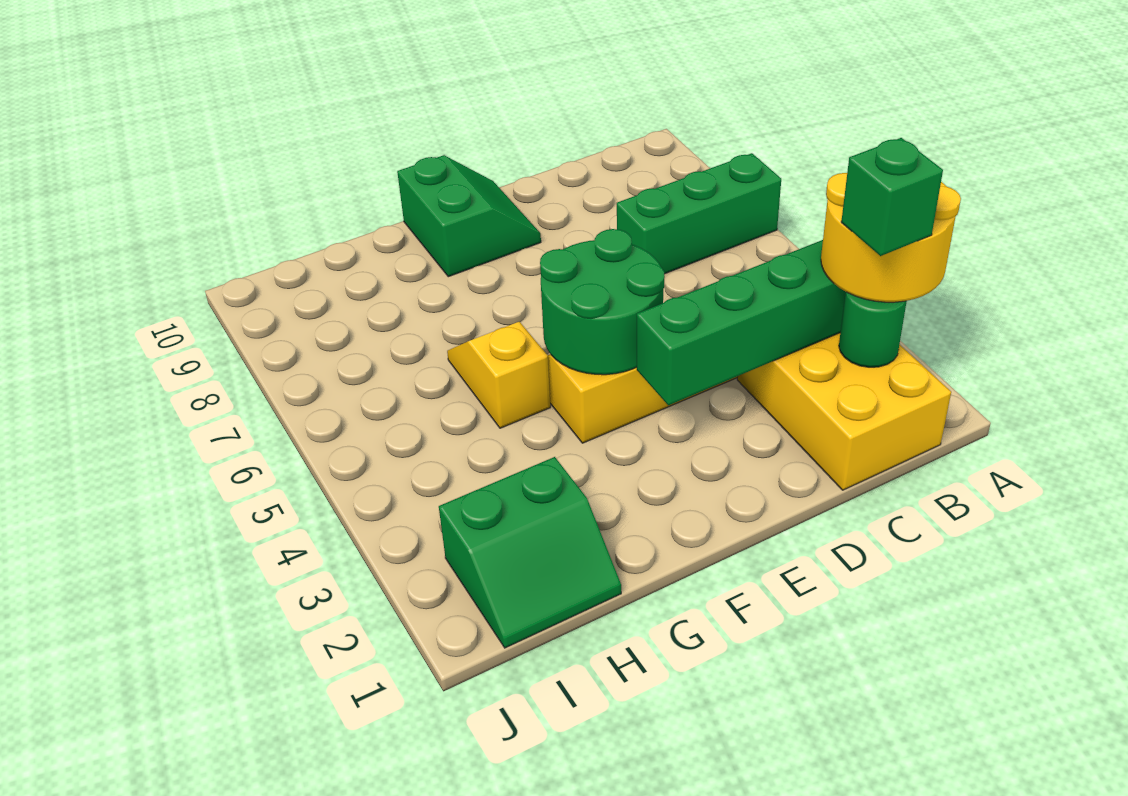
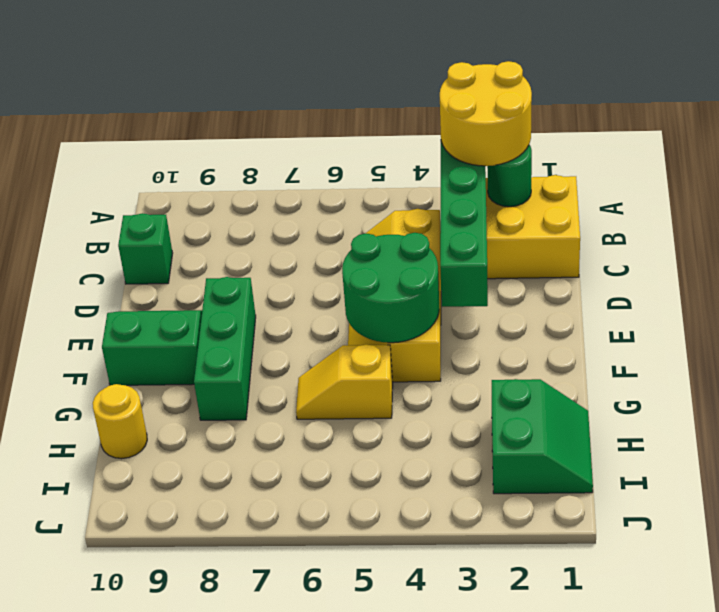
green 1x3 brick [617,153,781,274] -> green 1x3 brick moved to [194,277,256,420]
green 1x1 brick [841,138,943,256] -> green 1x1 brick moved to [118,213,173,284]
none -> yellow 1x1 round brick [93,384,147,459]

